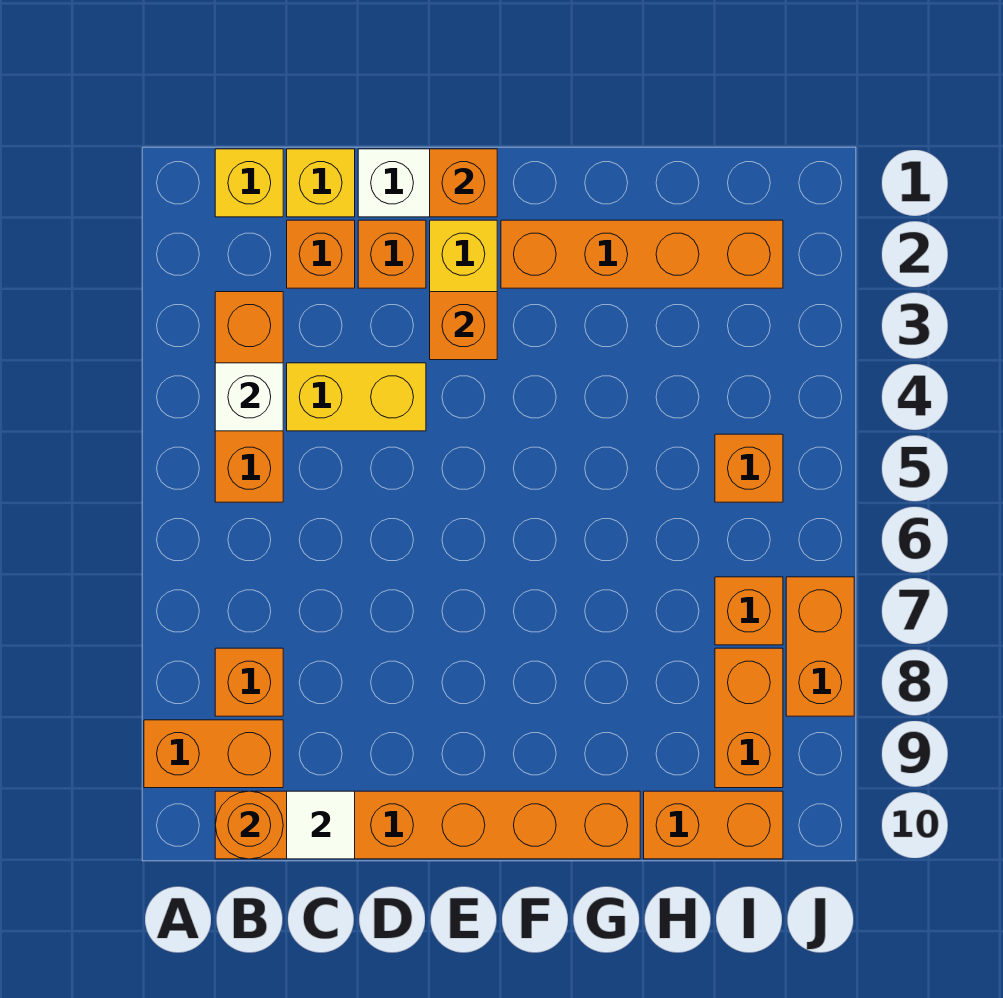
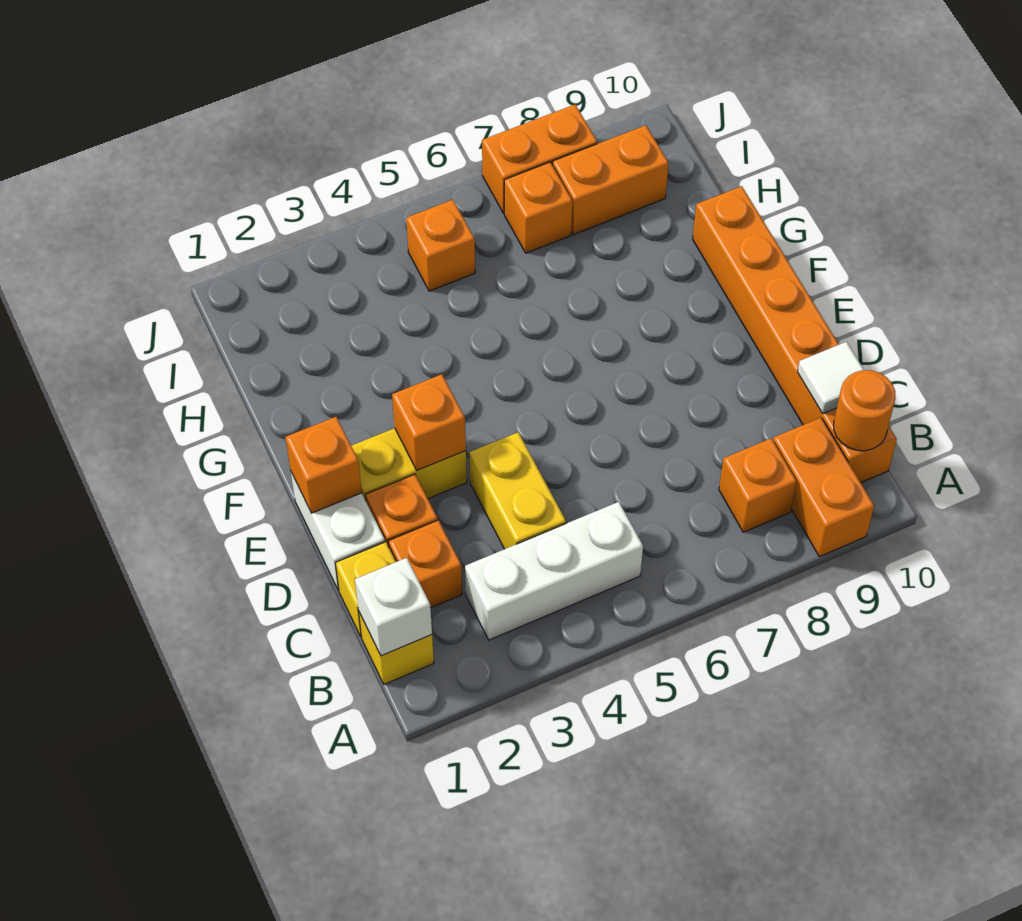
orange 1x3 brick [215,292,283,502] -> white 1x3 brick [465,502,643,640]
white 1x1 brick [215,363,283,431] -> white 1x1 brick moved to [355,558,432,656]
orange 1x4 brick [501,220,783,288] -> none
orange 1x2 brick [644,791,783,859] -> none

